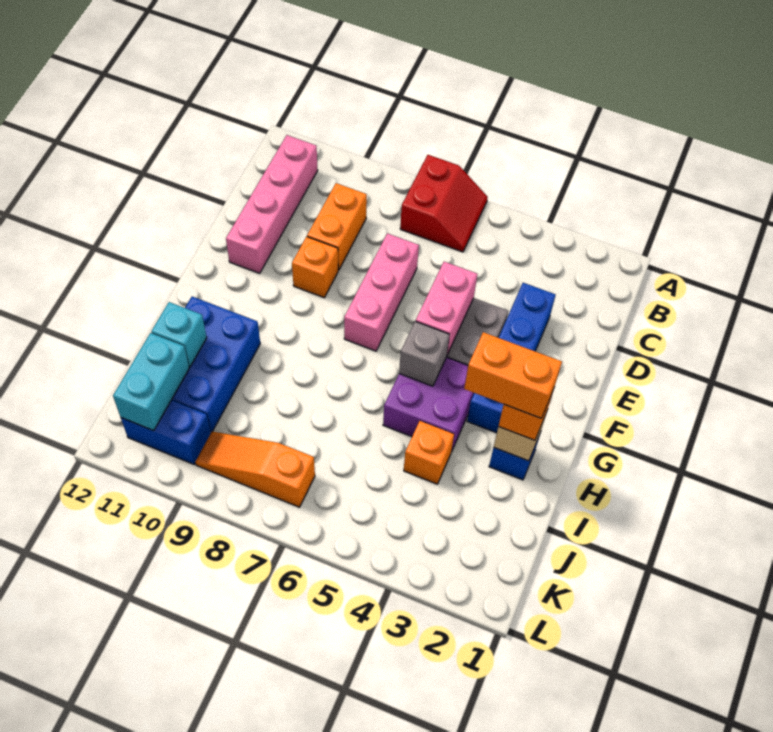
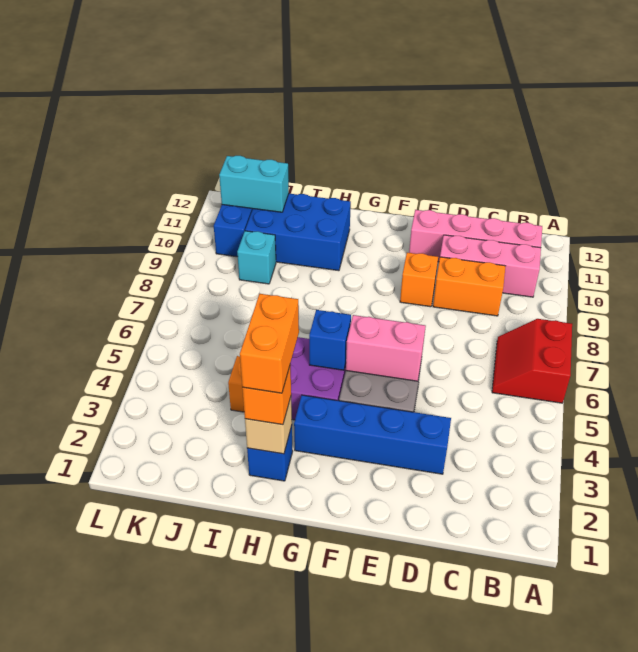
red 2x2 slope [400,155,488,252] -> red 2x2 slope turned to [492,319,572,403]
pink 1x3 brick [344,233,419,351] -> pink 1x3 brick moved to [440,235,541,297]
grey 1x1 brick [399,321,450,386] -> blue 1x1 brick [309,310,351,370]
cyan 1x1 brick [151,302,207,367] -> cyan 1x1 brick moved to [237,231,276,284]
orange 1x3 slope [195,431,315,507] -> none

